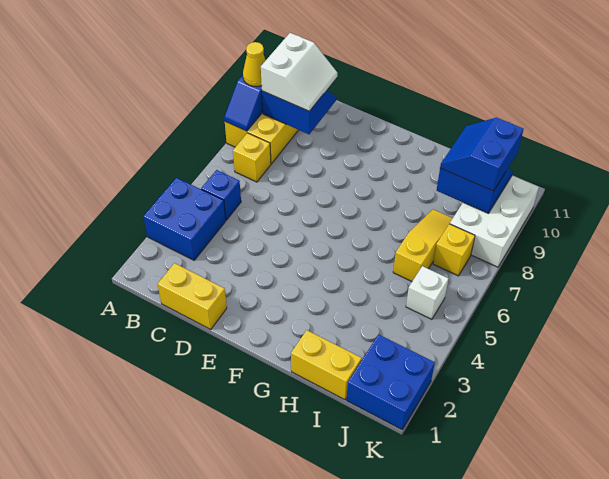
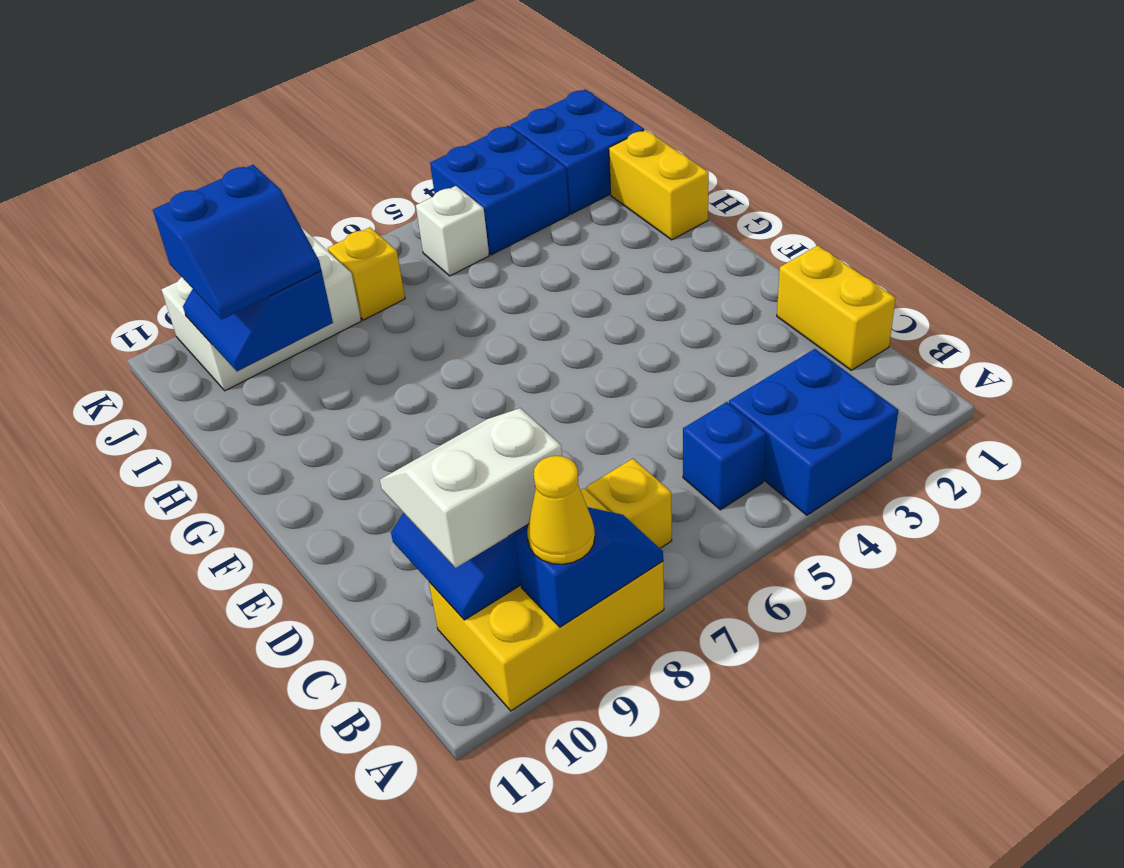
yellow 1x3 slope [393,209,453,281] -> none
none -> blue 2x2 brick [430,126,569,255]

